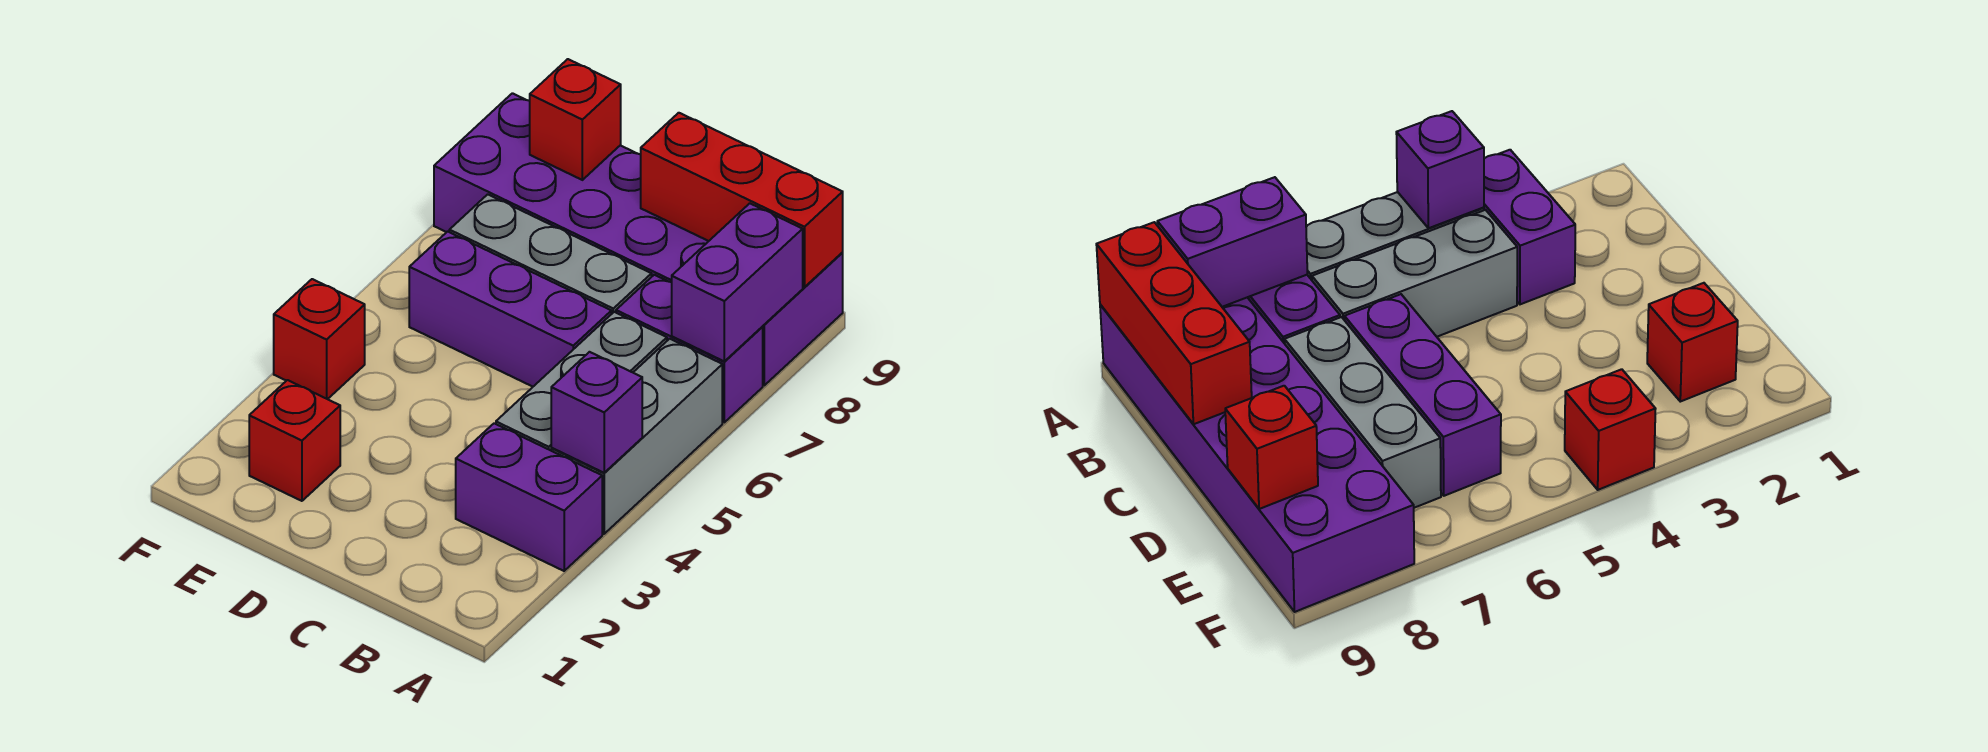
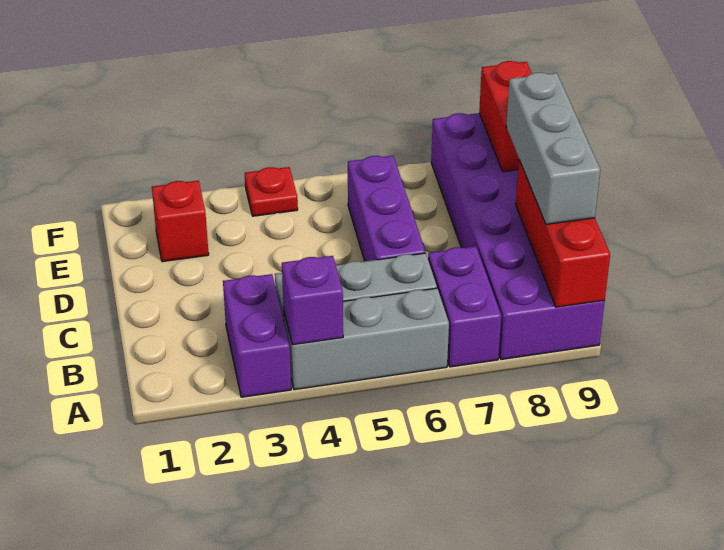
purple 1x2 brick [672,203,803,361] -> none
grey 1x3 brick [449,194,652,314] -> grey 1x3 brick moved to [506,72,600,224]
red 1x1 brick [530,59,621,180] -> red 1x2 brick [479,61,532,172]
red 1x1 brick [274,279,365,399] -> red 1x1 plate [245,167,298,216]

